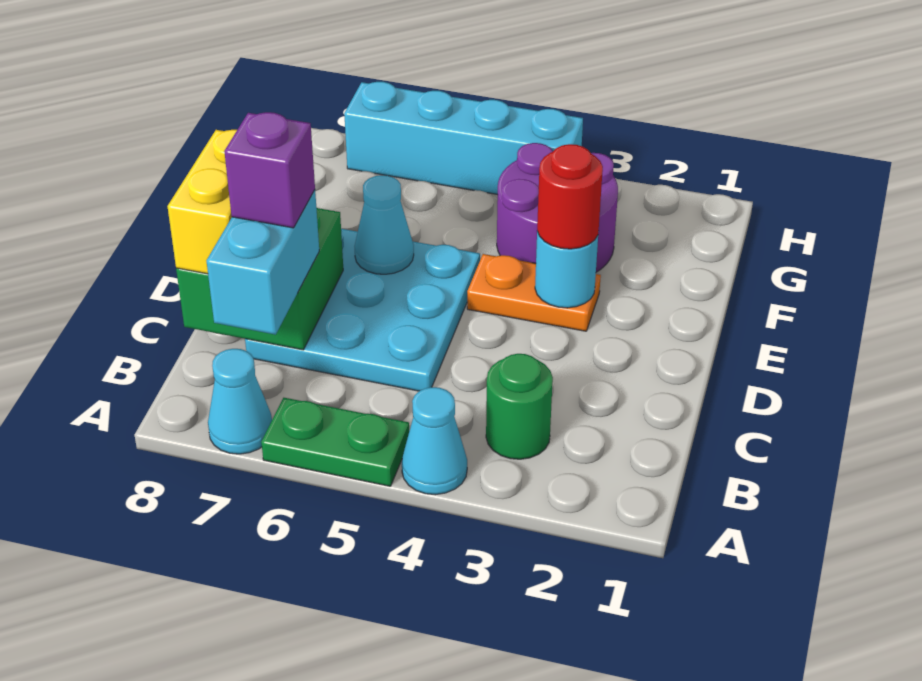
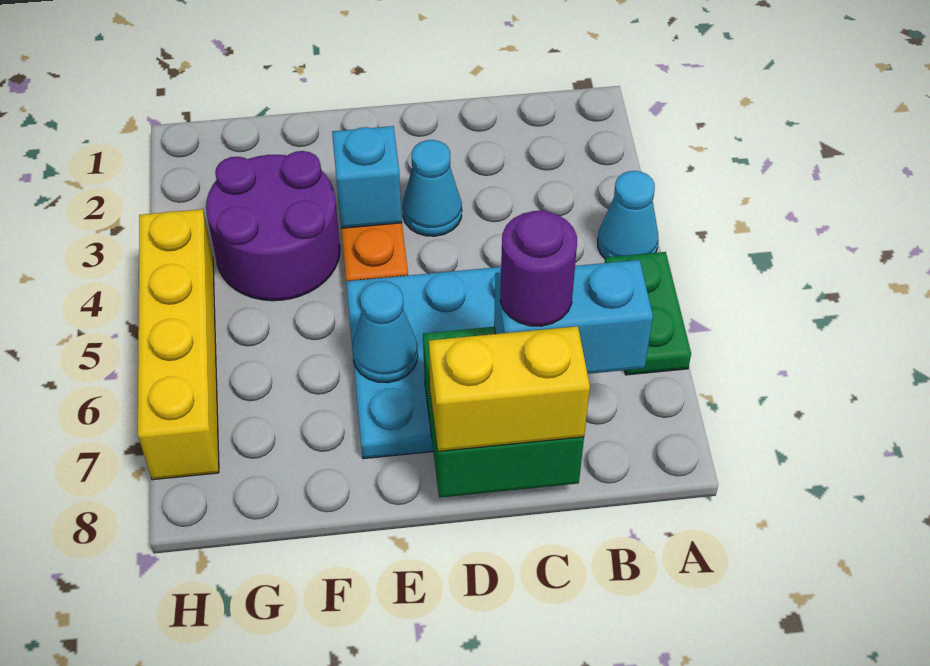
cyan 1x1 cone [208,349,272,454] -> cyan 1x1 cone moved to [403,140,462,236]
green 1x1 round brick [486,354,553,459] -> none
purple 1x1 brick [224,112,315,228] -> purple 1x1 round brick [500,210,577,326]
cyan 1x1 round brick [535,231,598,308] -> cyan 1x1 brick [332,126,402,228]
red 1x1 round brick [537,144,603,249] -> none
cyan 1x4 brick [344,82,583,195] -> yellow 1x4 brick [138,209,219,480]

